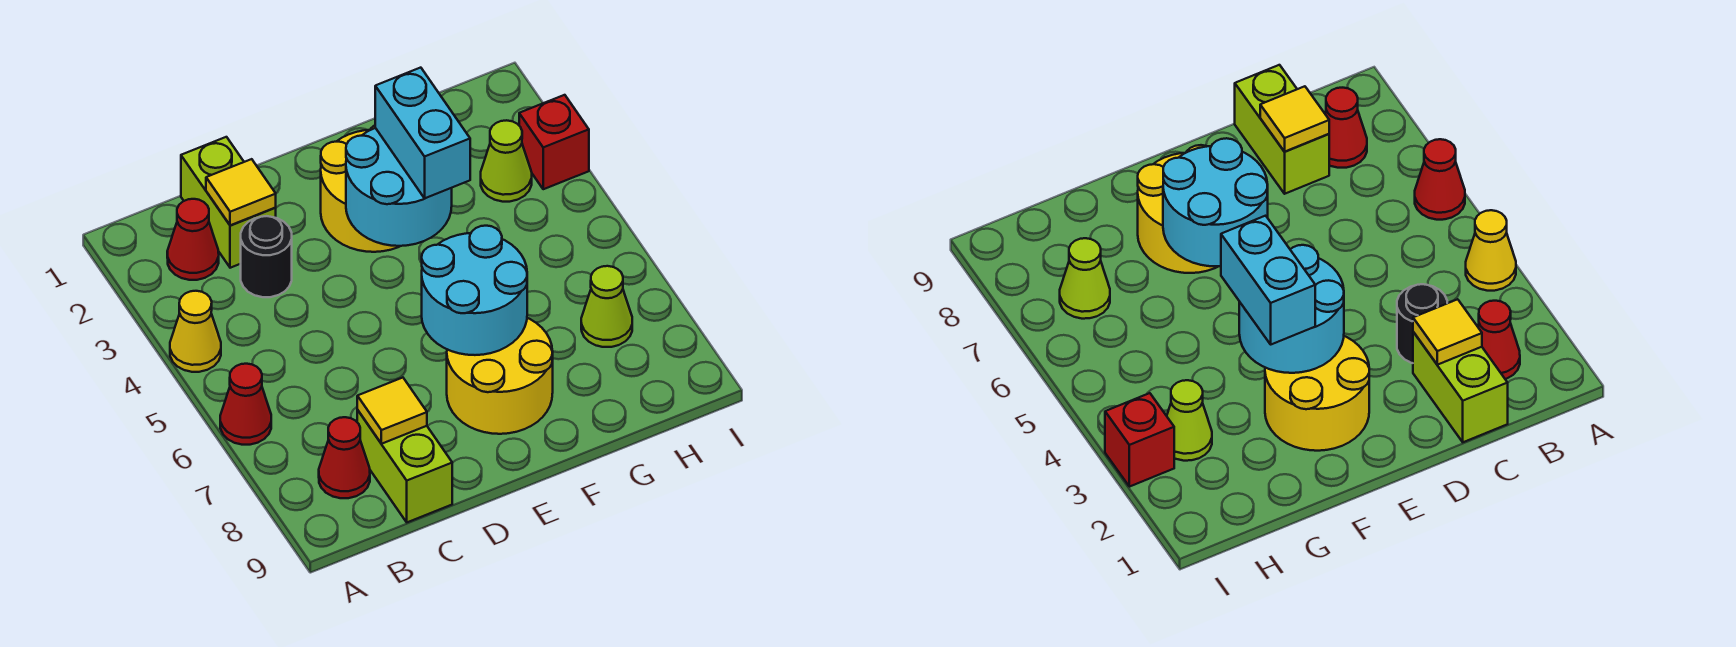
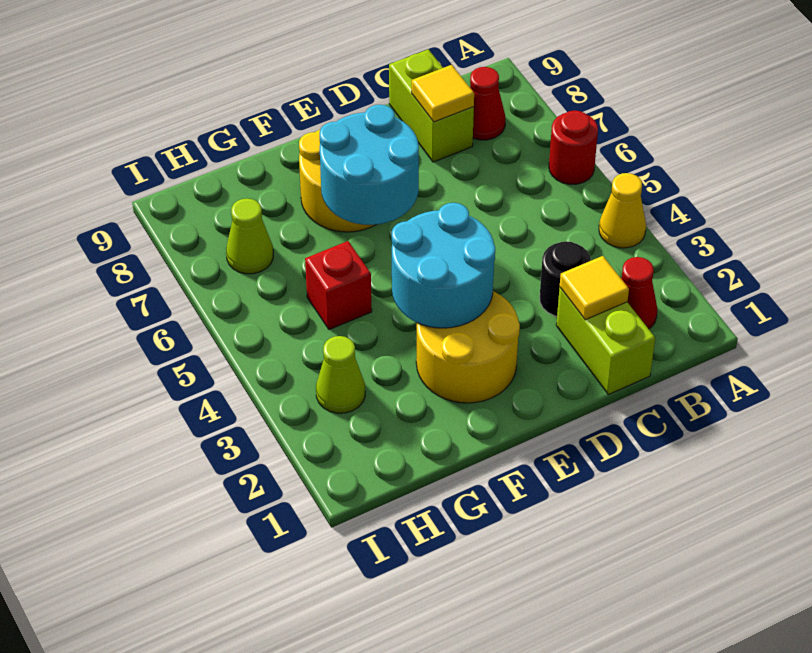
red 1x1 cone [220,364,271,445] -> red 1x1 round brick [549,111,598,184]
cyan 1x2 brick [375,68,470,198] -> none
red 1x1 brick [519,95,589,189] -> red 1x1 brick moved to [305,241,372,330]

